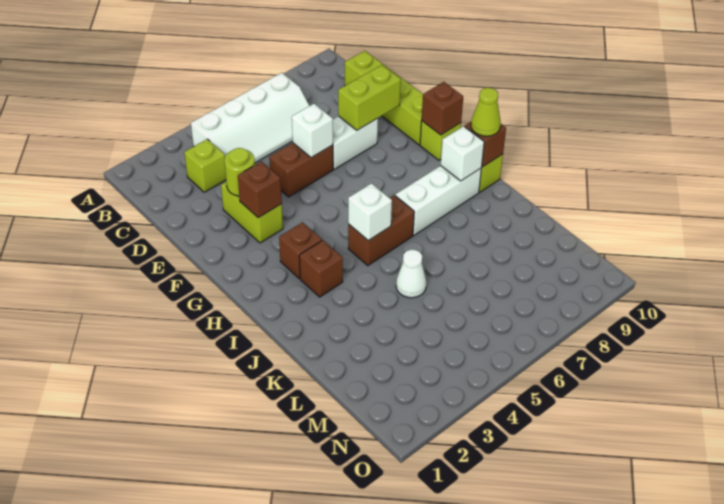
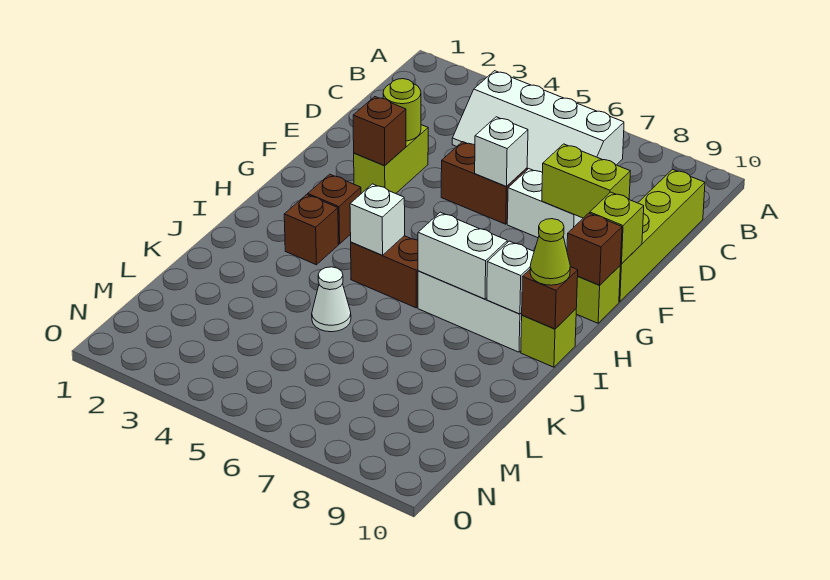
lime 1x1 brick [184,139,226,192] -> lime 1x1 brick moved to [590,192,644,264]
none -> white 1x2 brick [418,212,507,299]

